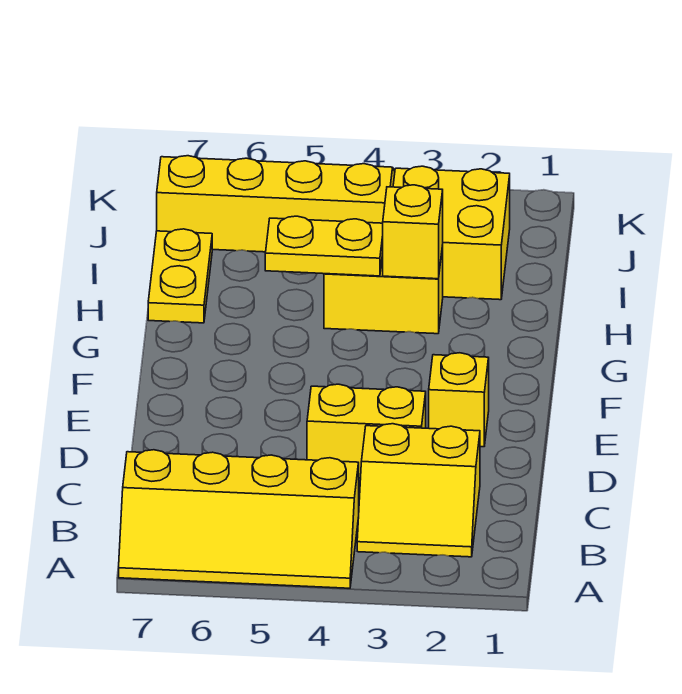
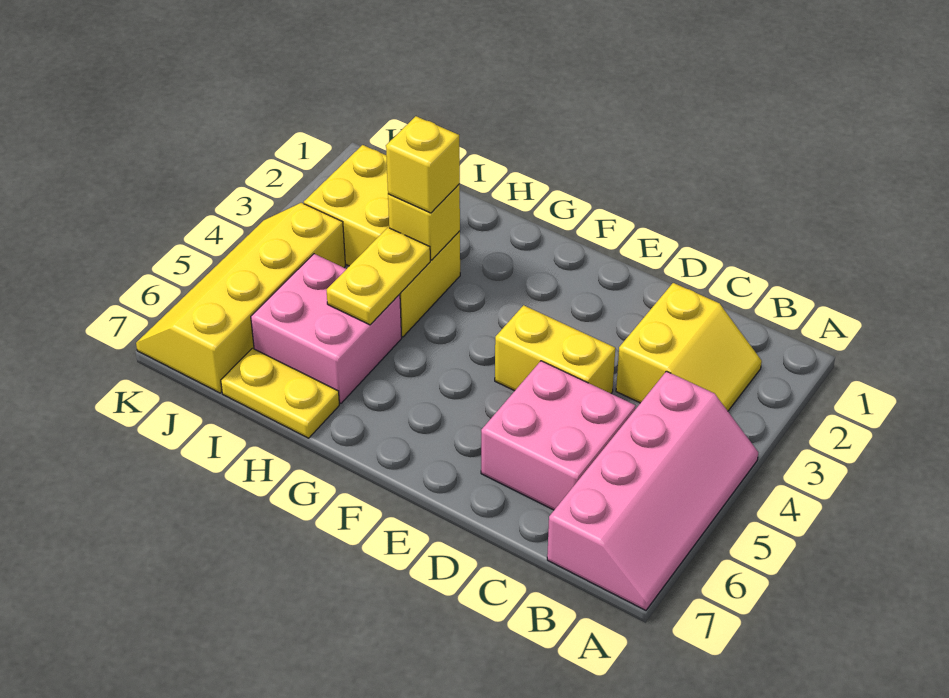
yellow 2x4 slope [119,450,359,588] -> pink 2x4 slope [547,371,758,610]
none -> pink 2x2 brick [481,361,635,510]
yellow 1x2 brick [307,384,426,478] -> yellow 1x2 brick turned to [495,305,615,393]
yellow 1x1 brick [429,353,489,447] -> yellow 1x1 brick moved to [386,116,460,213]
none -> pink 2x2 brick [251,254,402,403]

